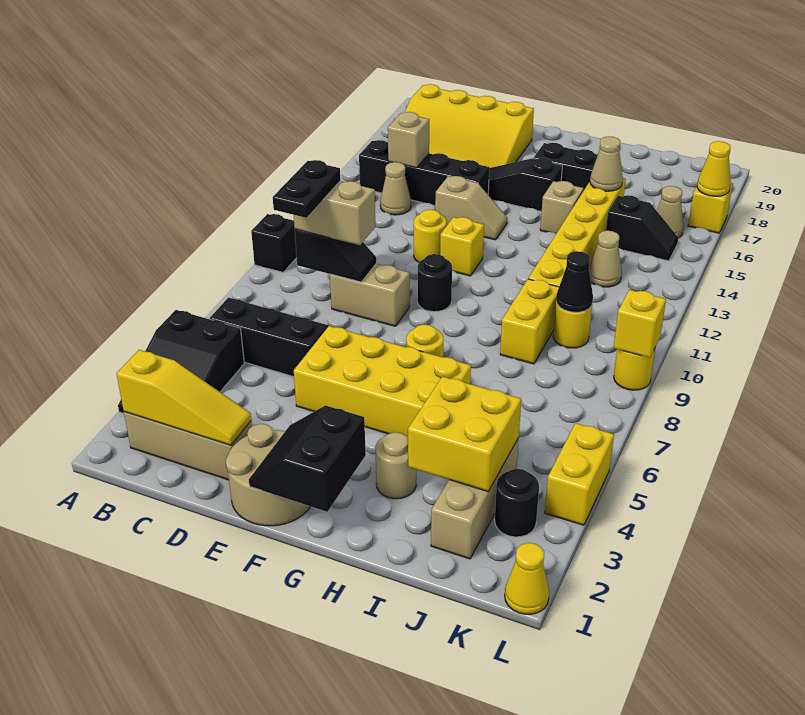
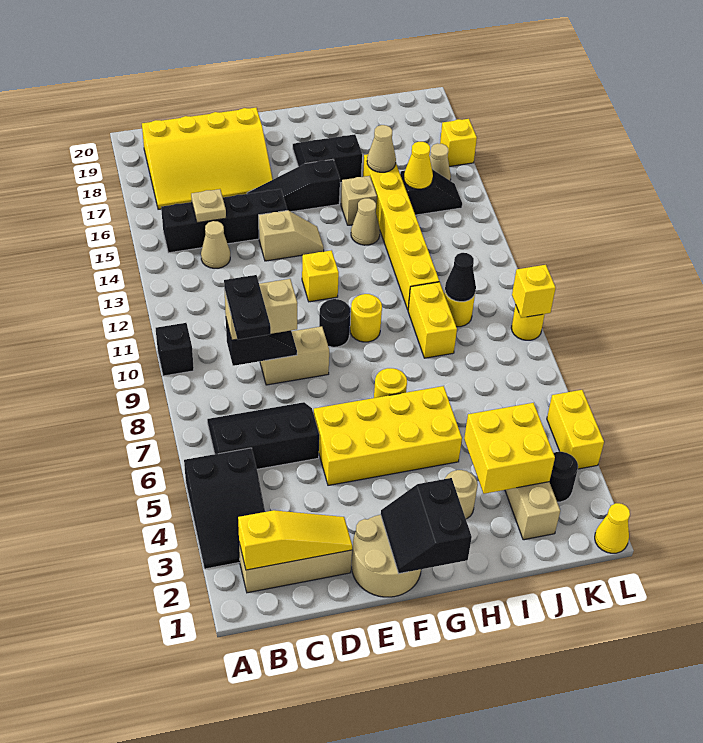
tan 1x1 brick [388,112,429,168] -> tan 1x1 plate [191,189,226,223]
yellow 1x1 round brick [414,210,447,262] -> yellow 1x1 round brick moved to [350,294,382,342]
tan 1x1 cone [589,231,622,287] -> tan 1x1 cone moved to [351,198,380,245]
yellow 1x1 cone [697,141,731,196] -> yellow 1x1 cone moved to [404,142,433,189]

